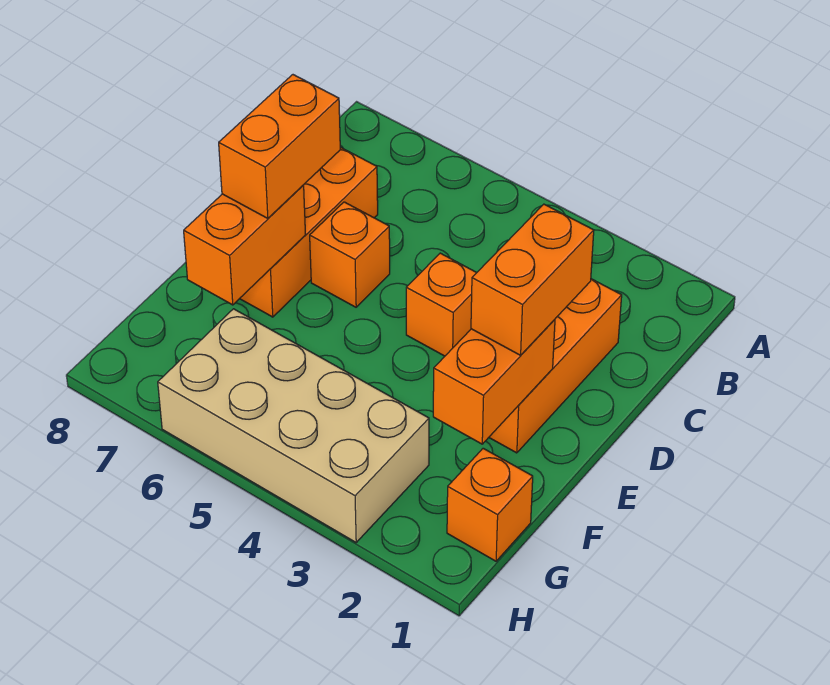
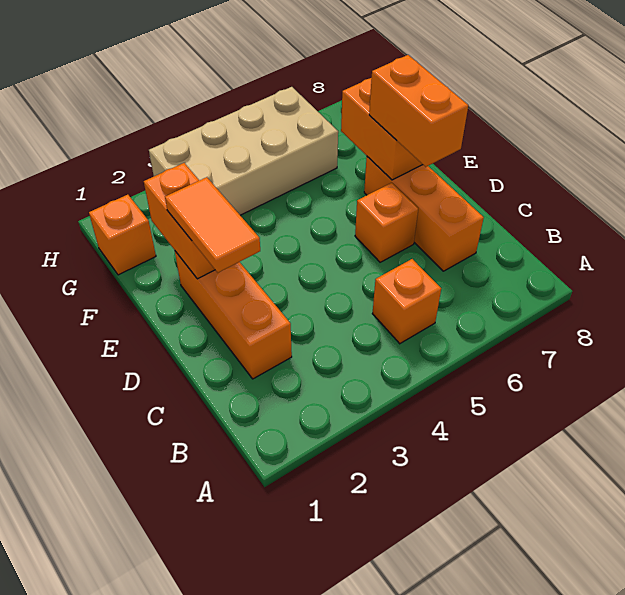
orange 1x2 brick [471,204,594,355] -> orange 1x2 tile [165,177,260,273]
orange 1x1 brick [406,253,477,356] -> orange 1x1 brick moved to [372,259,441,344]

